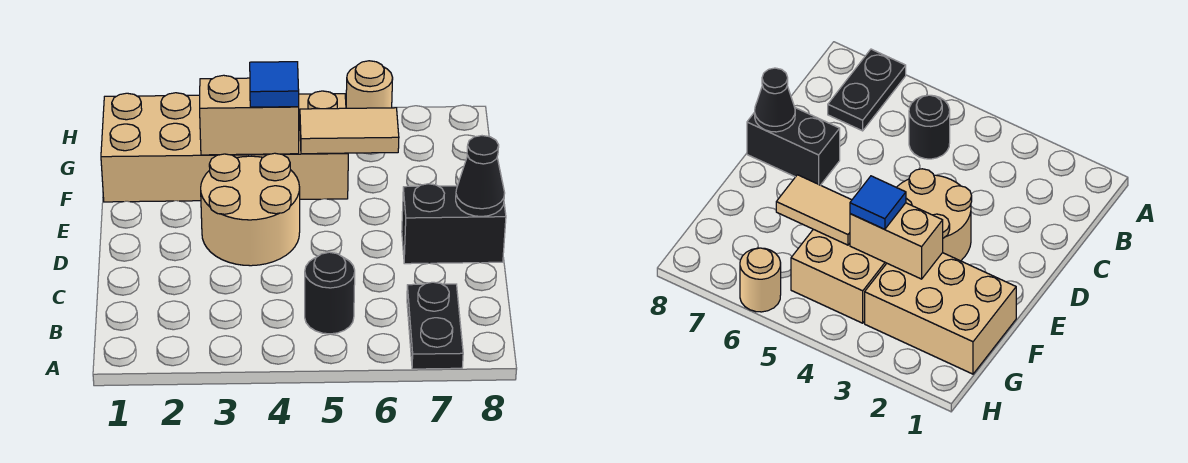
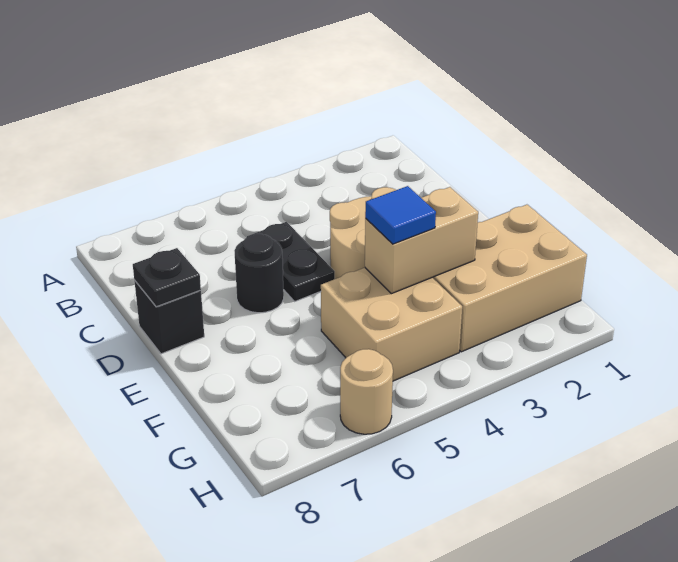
black 1x2 plate [407,282,463,369] -> black 1x2 plate moved to [247,222,335,301]
black 1x1 round brick [305,252,355,334] -> black 1x1 round brick moved to [234,234,284,313]
black 1x2 brick [402,184,506,264] -> black 1x1 brick [134,280,204,354]
black 1x1 cone [456,136,505,216] -> black 1x1 plate [133,248,201,307]
tan 1x2 tile [300,108,399,154] -> none

